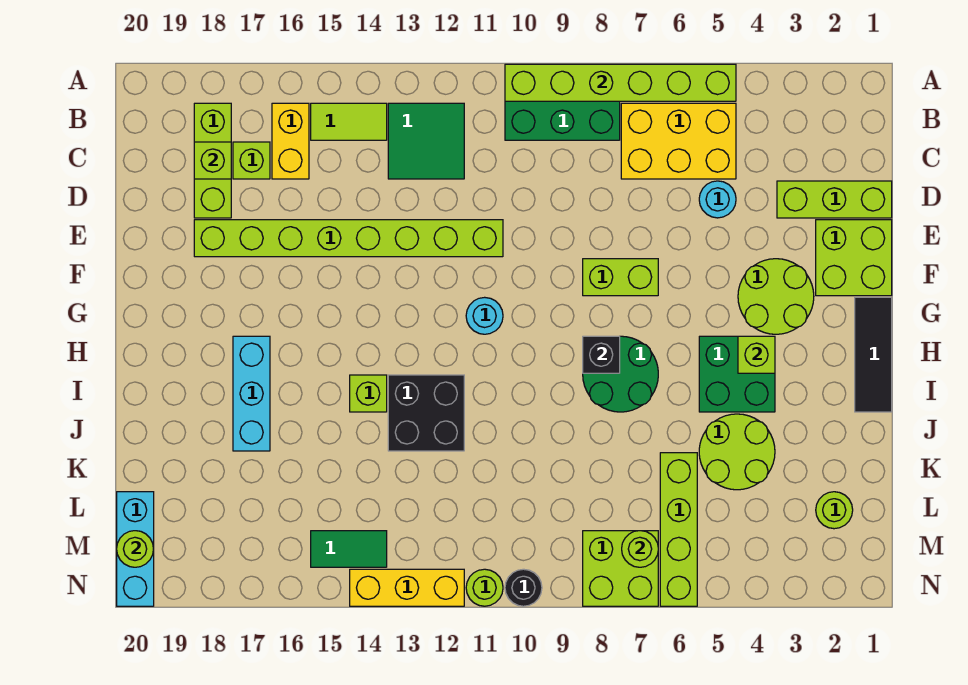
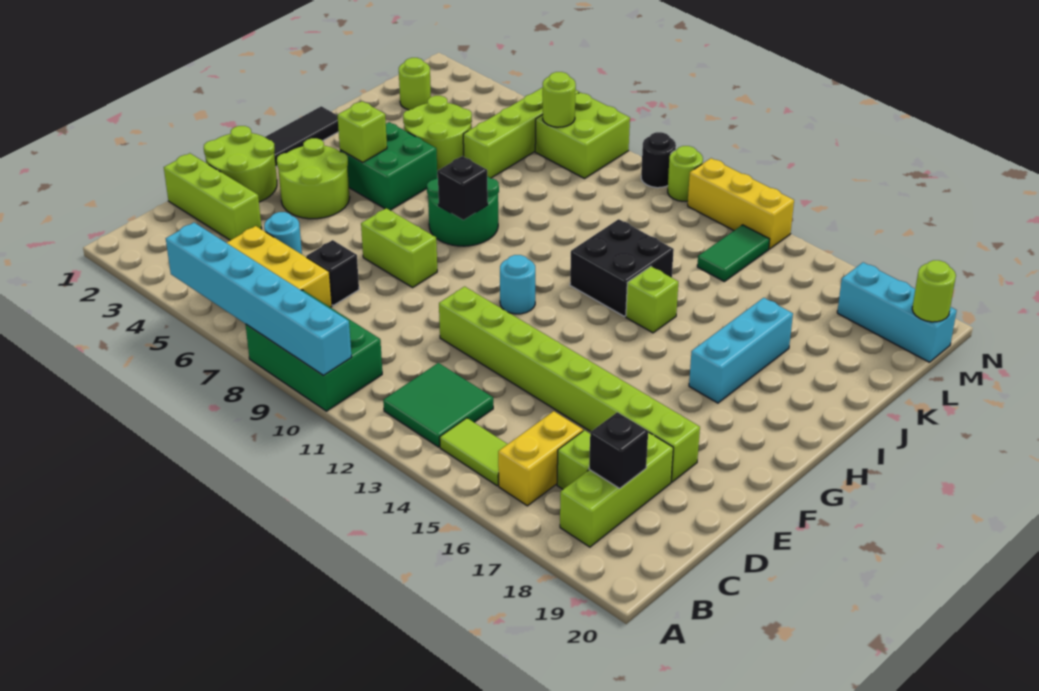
lime 1x6 brick [505,64,736,101] -> cyan 1x6 brick [166,223,352,375]
lime 1x1 brick [194,142,231,179] -> black 1x1 brick [589,412,648,488]
none -> black 1x1 brick [306,240,359,305]
lime 2x2 brick [816,220,892,296] -> lime 2x2 round brick [204,126,277,202]
cyan 1x3 brick [117,492,154,606] -> cyan 1x3 brick turned to [837,262,957,362]
green 1x2 tile [311,531,387,567] -> green 1x2 tile turned to [697,225,770,281]

